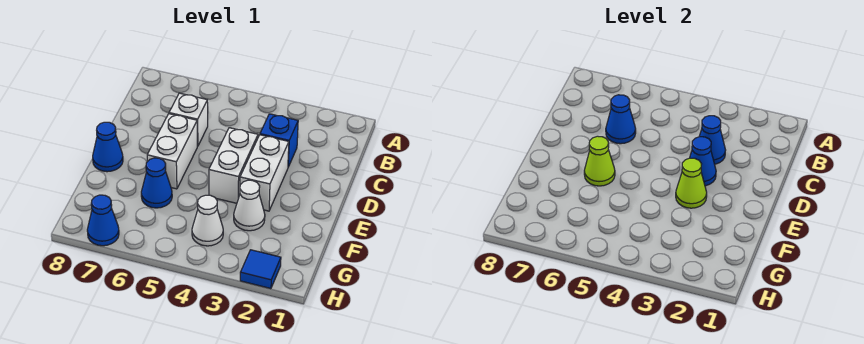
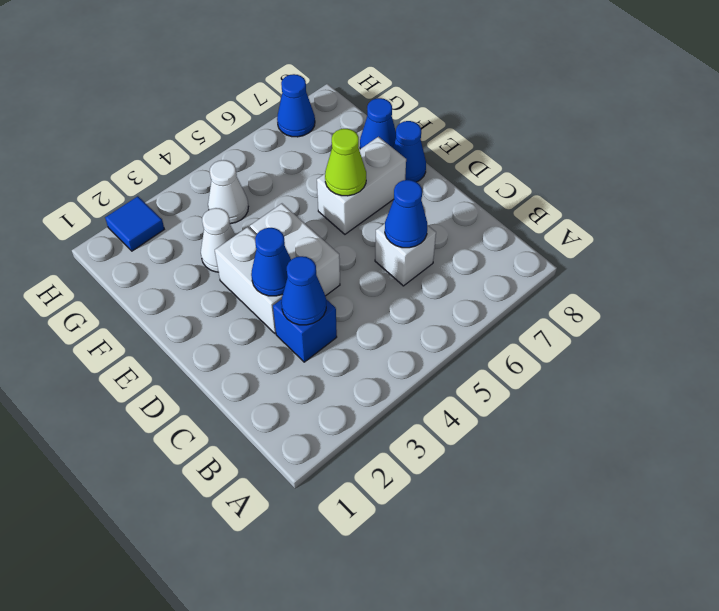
white 1x2 brick [147,114,197,189] -> white 1x2 brick turned to [317,137,406,234]
lime 1x1 cone [676,158,707,208] -> none
blue 1x1 cone [141,158,172,208] -> blue 1x1 cone moved to [360,98,396,149]

